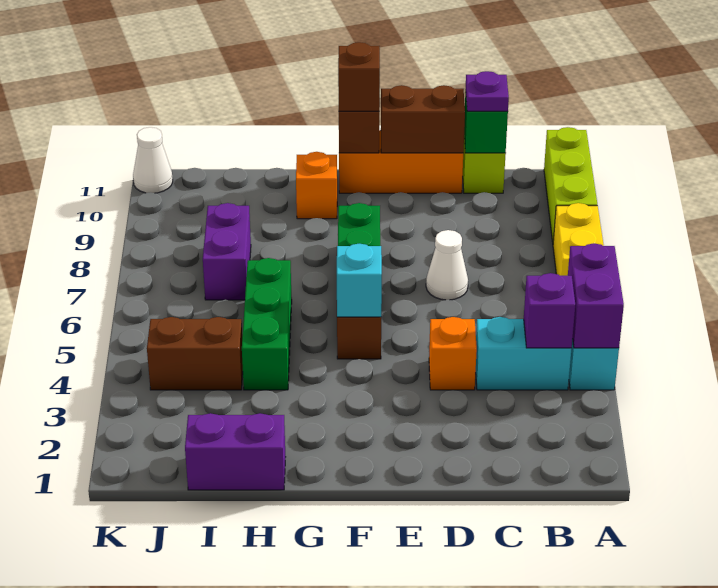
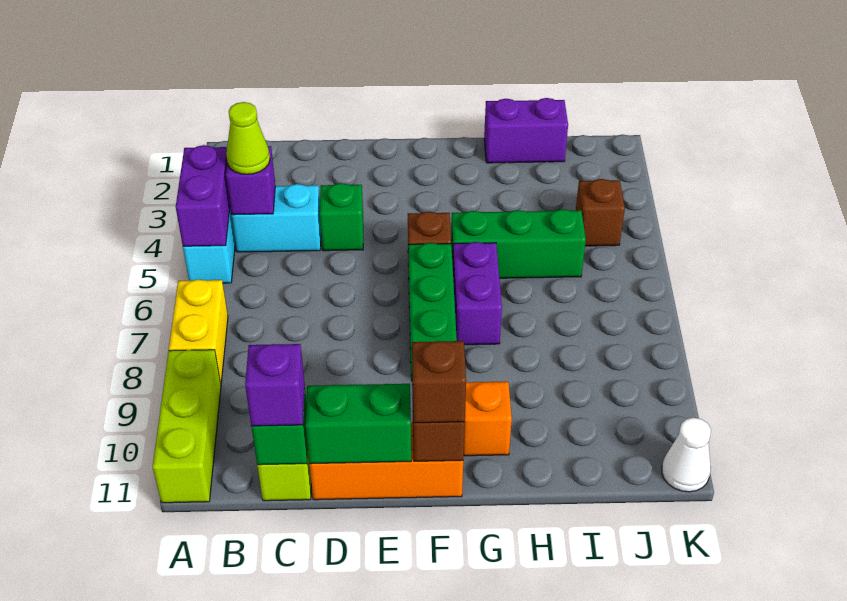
none -> lime 1x1 cone [226,102,270,174]
purple 1x1 plate [466,71,509,111] -> purple 1x1 brick [245,344,305,426]
orange 1x1 brick [429,317,477,390] -> green 1x1 brick [320,183,363,251]
white 1x1 cone [426,230,468,300] -> none
brown 1x2 brick [381,85,465,153] -> green 1x2 brick [306,384,411,464]
cyan 1x1 brick [337,244,382,317] -> none
green 1x3 brick [242,258,292,390] -> green 1x3 brick turned to [451,209,586,278]
brown 1x2 brick [147,317,243,390] -> brown 1x1 brick [576,179,625,246]
purple 1x2 brick [203,203,251,300] -> purple 1x2 brick moved to [453,242,502,345]

